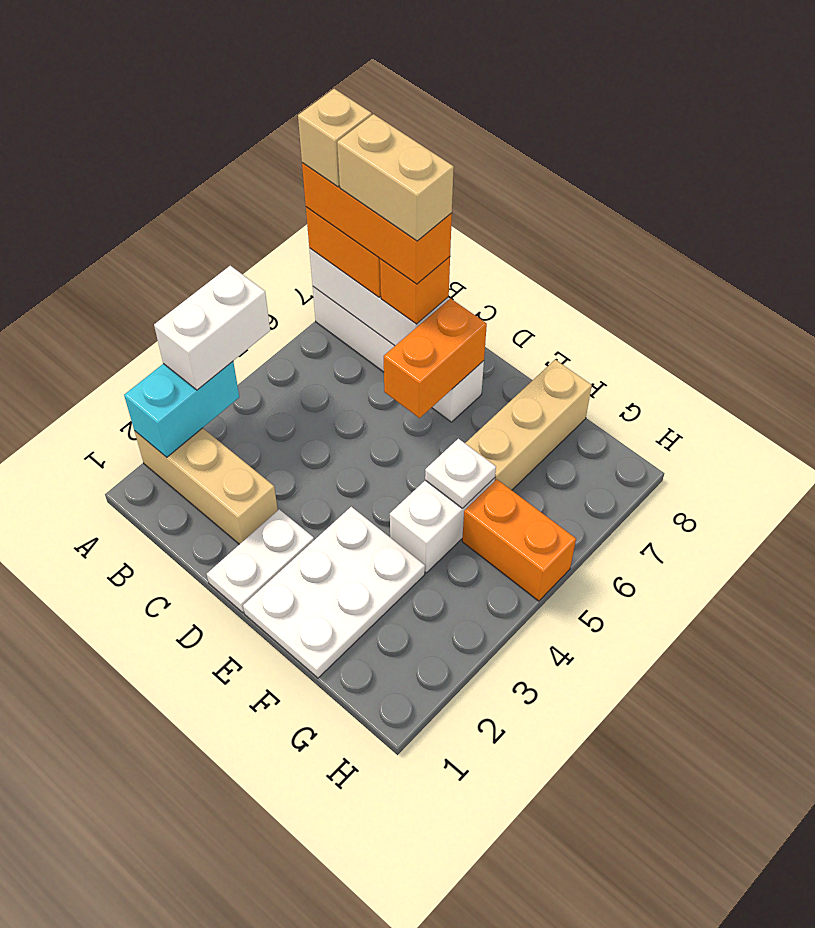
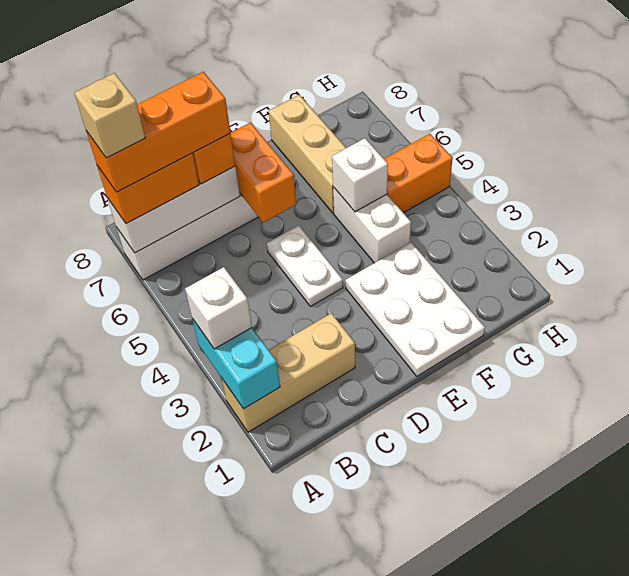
white 1x2 brick [154,266,270,390] -> white 1x1 brick [185,267,252,349]
tan 1x2 brick [337,114,454,241] -> none
white 1x2 plate [207,509,314,613] -> white 1x2 plate moved to [267,225,343,306]
white 1x1 plate [425,439,496,508] -> white 1x1 brick [332,138,388,212]

